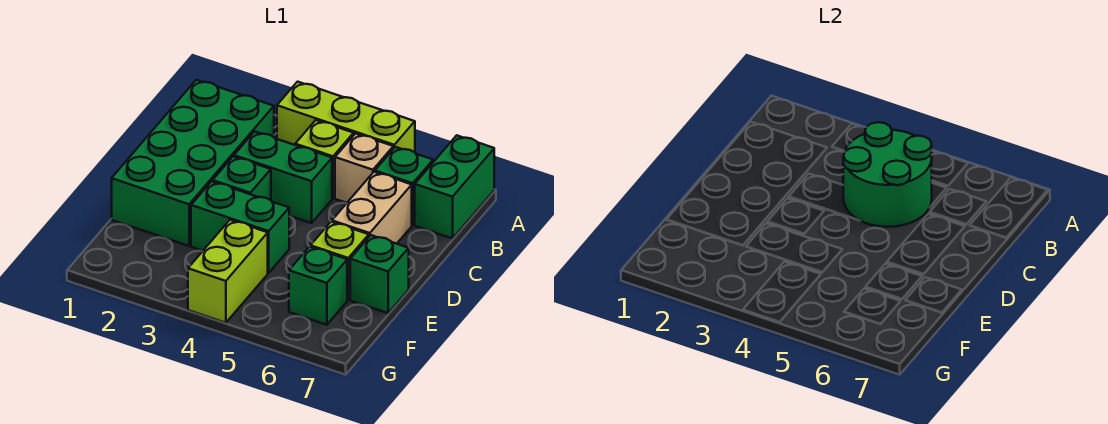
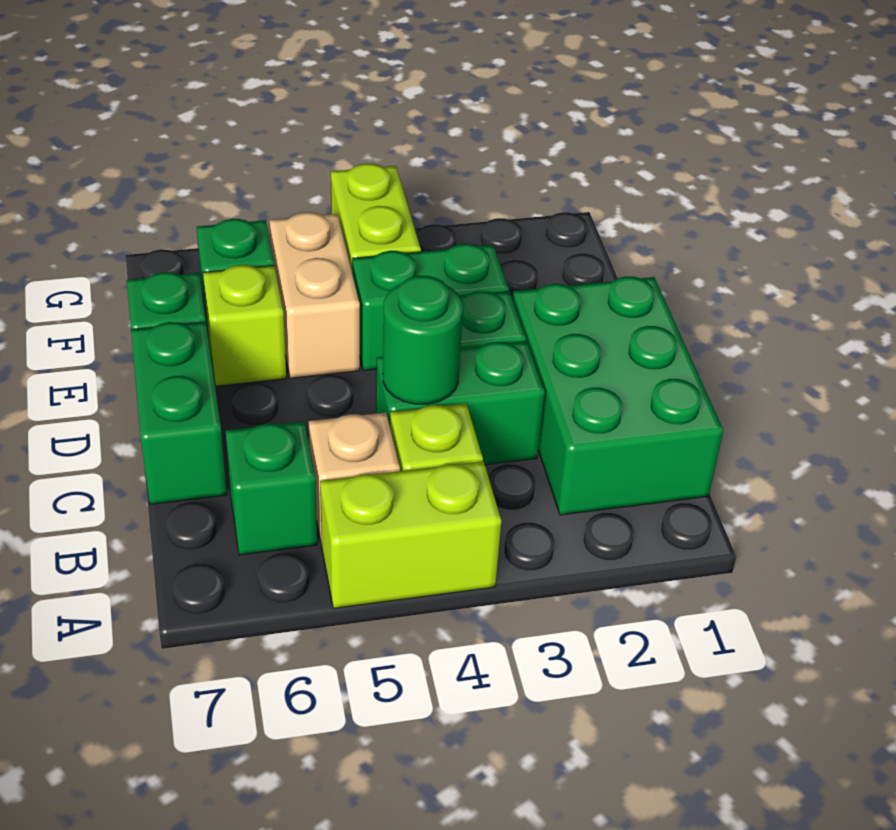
lime 1x3 brick [277,82,415,152] -> lime 1x2 brick [320,461,501,608]
green 1x2 brick [415,135,494,238] -> green 1x2 brick moved to [131,322,227,504]
green 2x4 brick [112,80,274,246] -> green 2x3 brick [512,276,723,515]
green 2x2 round brick [843,122,932,227] -> green 1x1 round brick [383,276,463,404]
tan 1x2 brick [332,172,412,244] -> tan 1x2 brick moved to [269,212,360,378]

